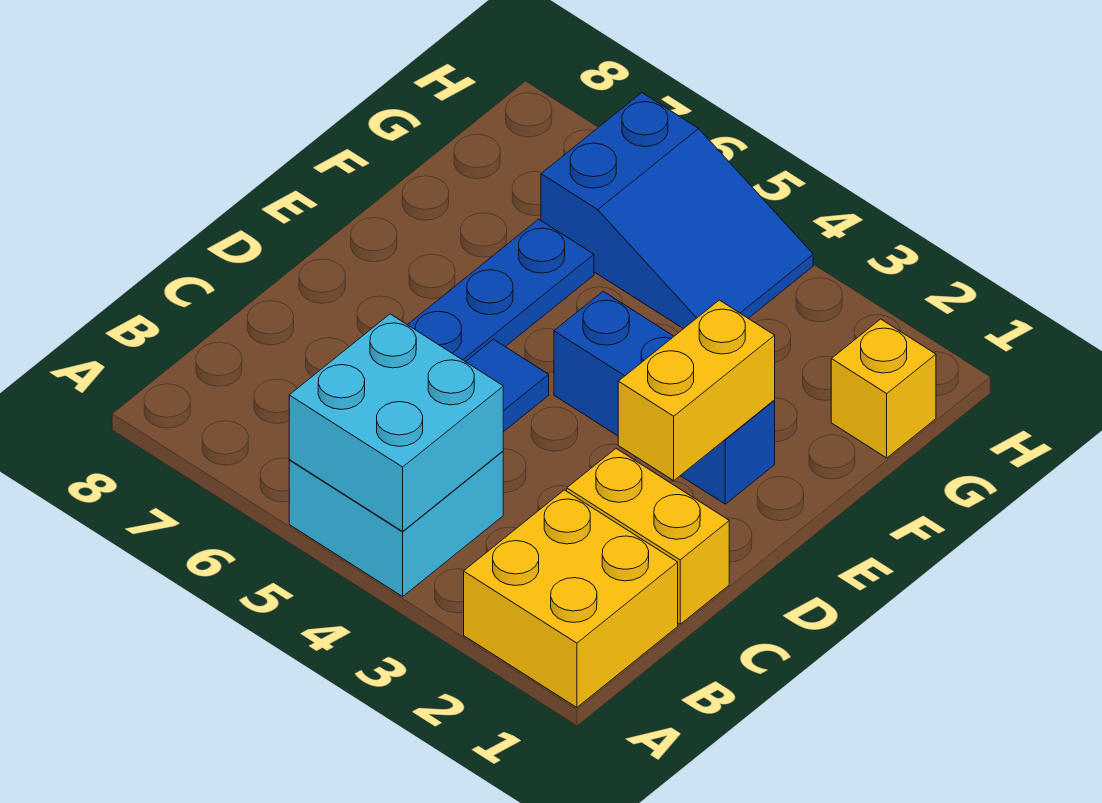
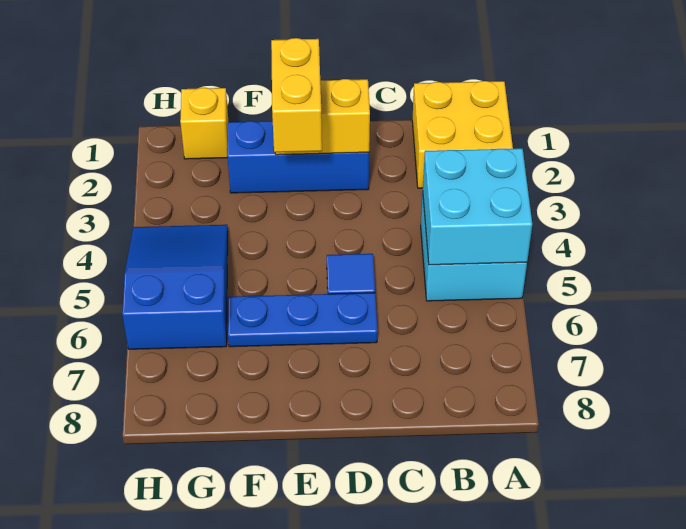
yellow 1x2 brick [567,449,729,624] -> yellow 1x2 brick moved to [271,38,322,152]
blue 1x3 brick [554,291,775,504] -> blue 1x3 brick turned to [227,121,369,193]

